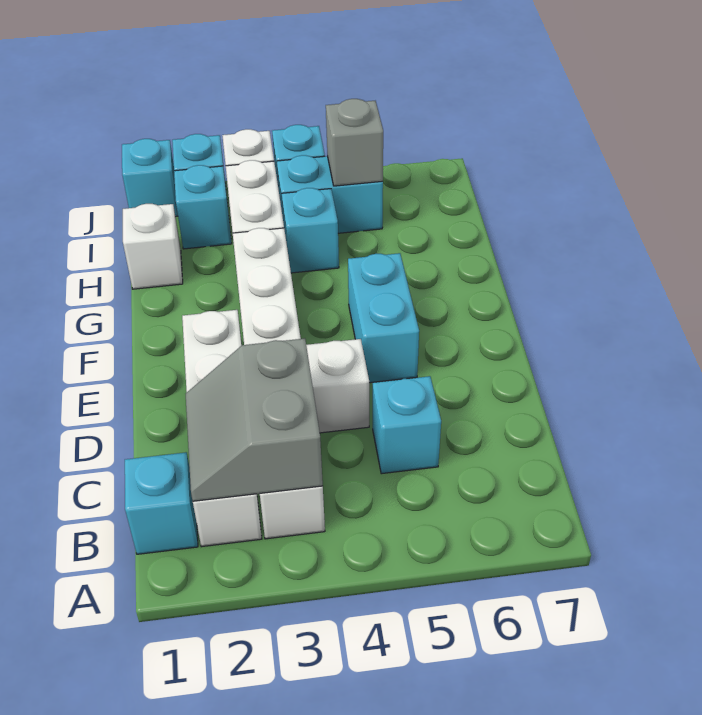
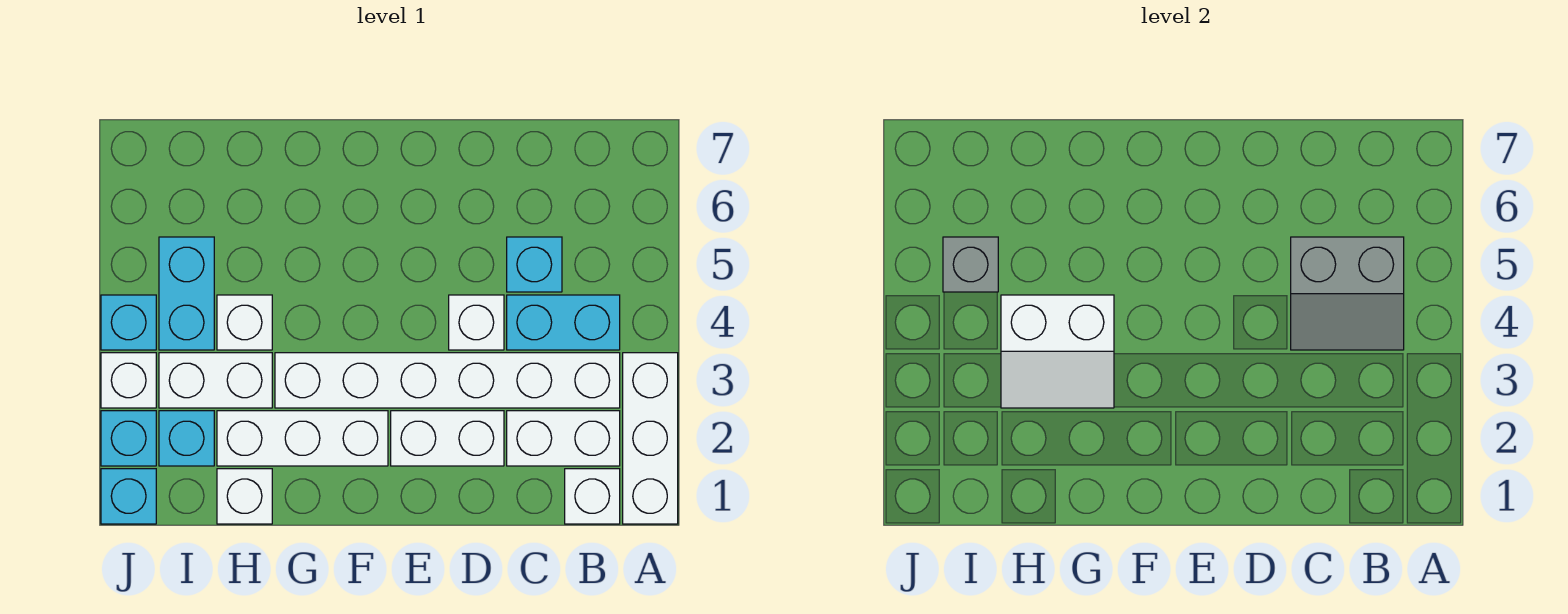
none -> white 1x3 brick [623,353,678,524]
cyan 1x1 brick [125,452,198,554] -> white 1x1 brick [565,469,620,524]
grey 2x2 slope [186,339,323,501] -> grey 2x2 slope moved to [1291,237,1404,350]
cyan 1x2 brick [348,253,419,383] -> cyan 1x2 brick moved to [507,295,620,350]
none -> white 1x3 brick [217,411,388,466]
none -> white 2x2 slope [1001,295,1114,408]
cyan 1x1 brick [282,188,339,273] -> white 1x1 brick [217,295,272,350]

